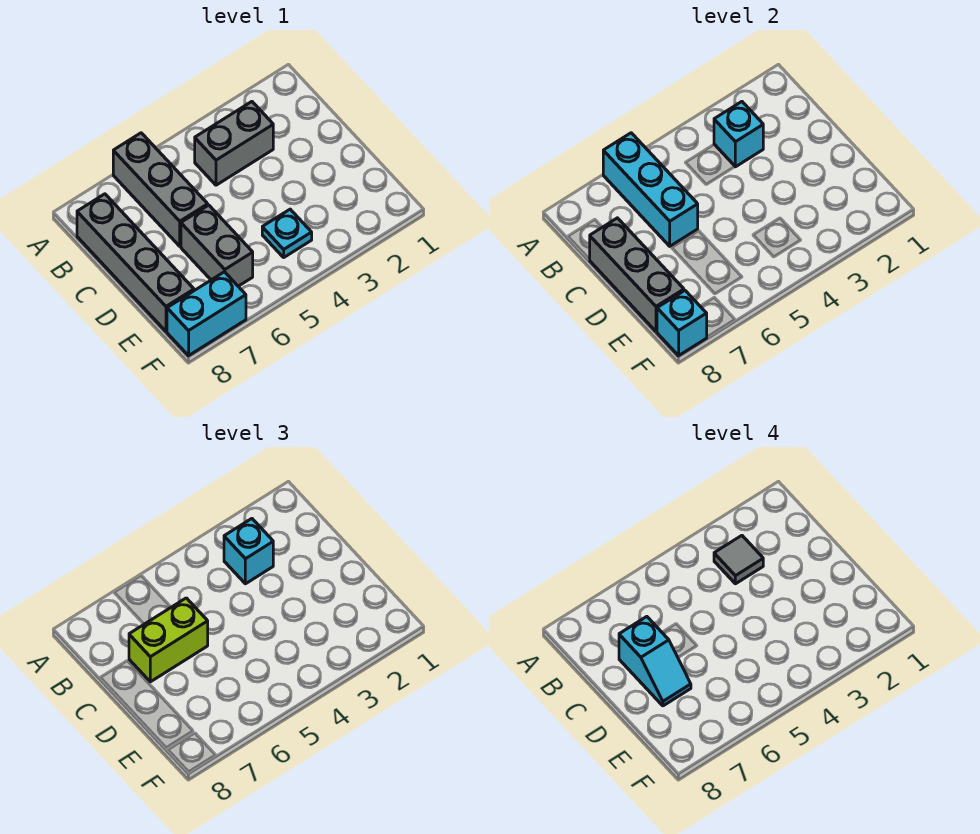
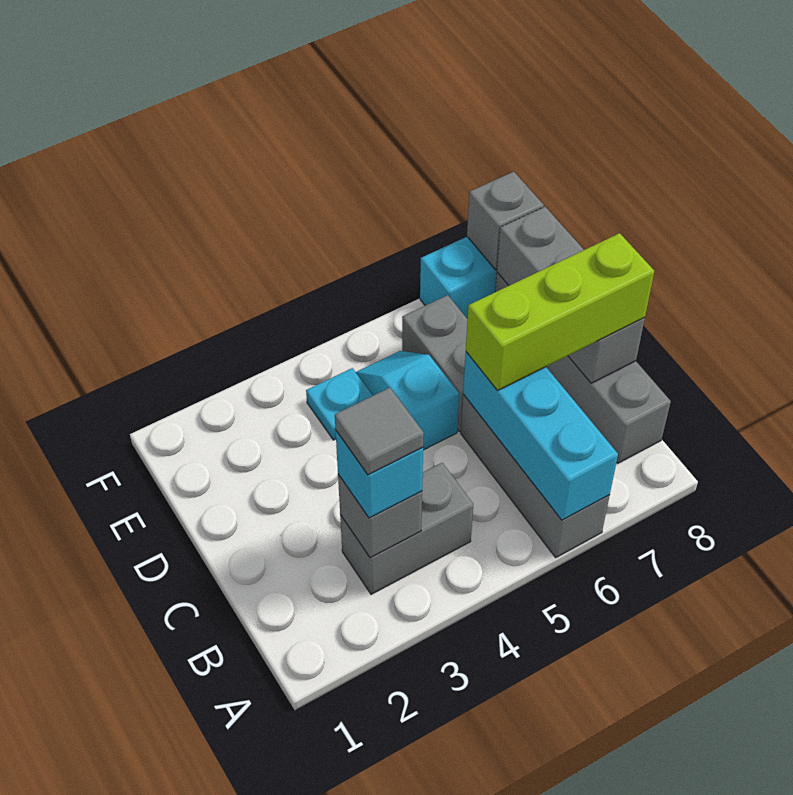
cyan 1x1 brick [714,102,763,167] -> grey 1x1 brick [338,474,422,558]
lime 1x2 brick [129,598,208,682] -> lime 1x3 brick [466,233,654,390]
cyan 1x2 slope [619,617,691,706] -> cyan 1x2 slope moved to [356,351,459,450]
cyan 1x1 brick [657,291,707,356] -> grey 1x1 brick [467,172,544,270]

